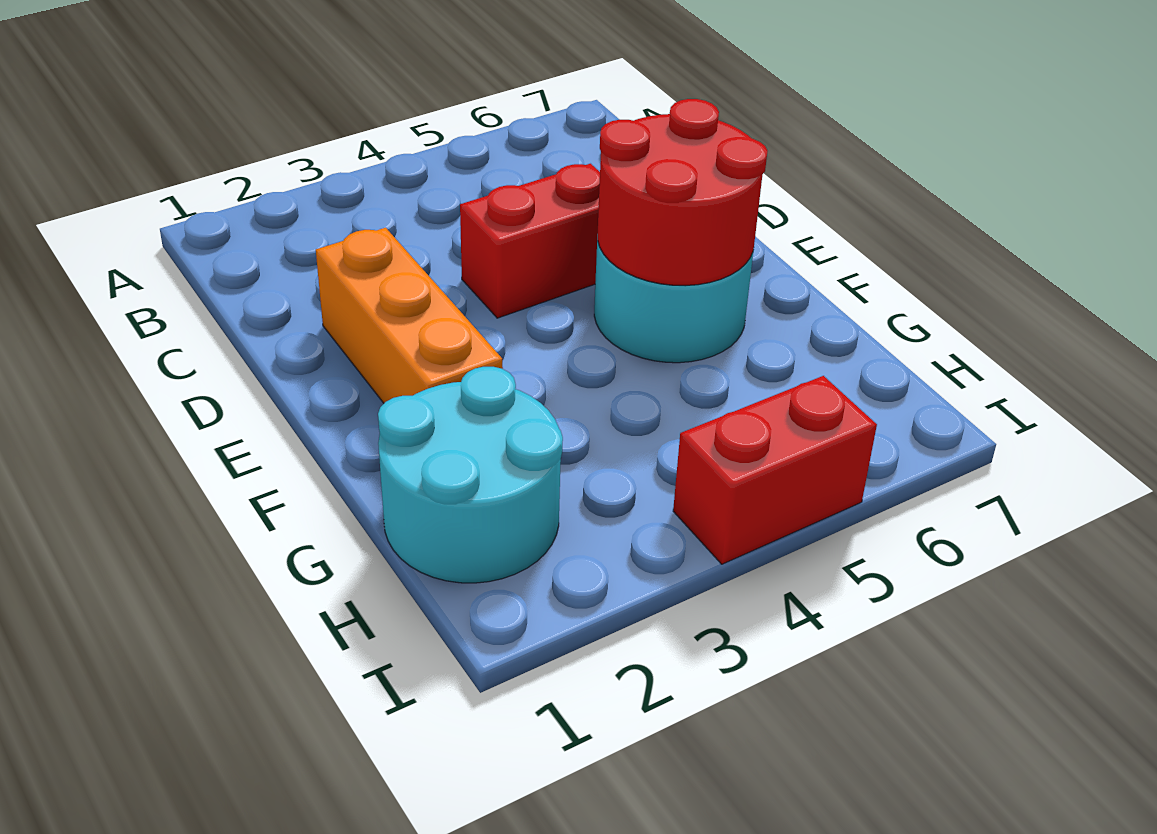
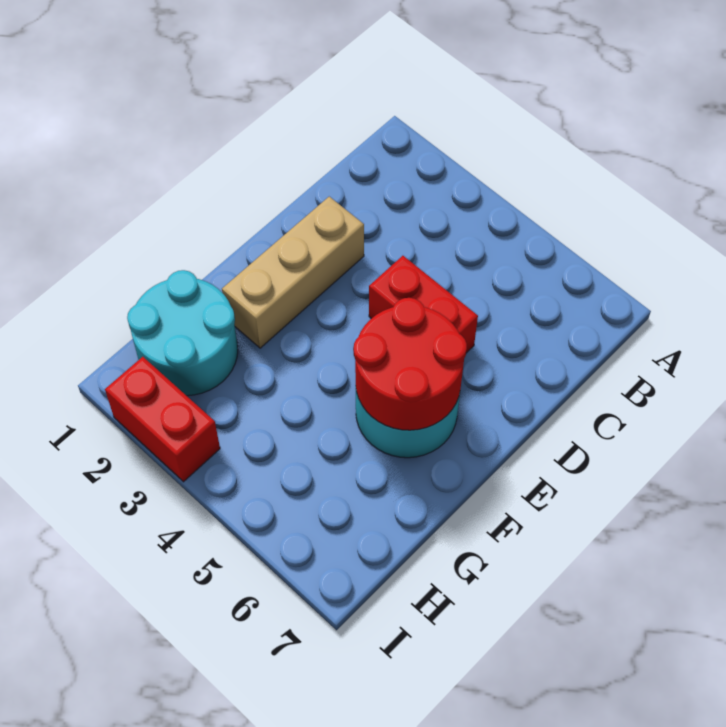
orange 1x3 brick [316,228,503,403] -> tan 1x3 brick [222,197,364,348]
red 1x2 brick [673,376,877,564] -> red 1x2 brick moved to [105,357,220,482]

